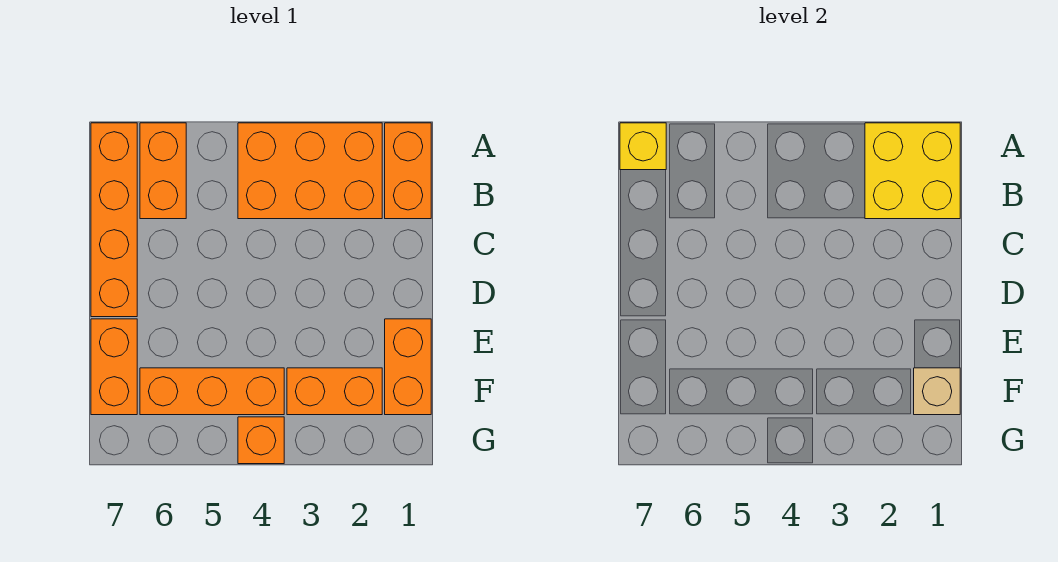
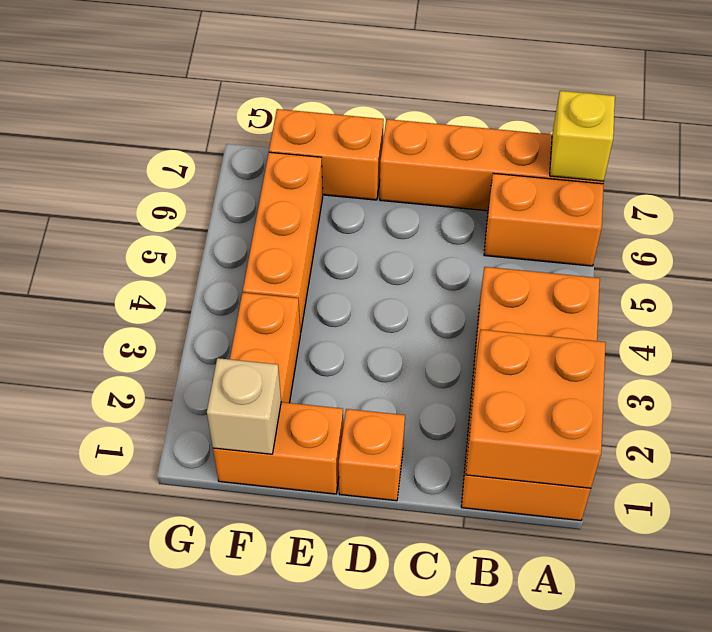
yellow 2x2 brick [865,123,960,219] -> orange 2x2 brick [466,330,606,488]
orange 1x1 brick [238,417,284,464] -> orange 1x1 brick moved to [339,409,405,501]

